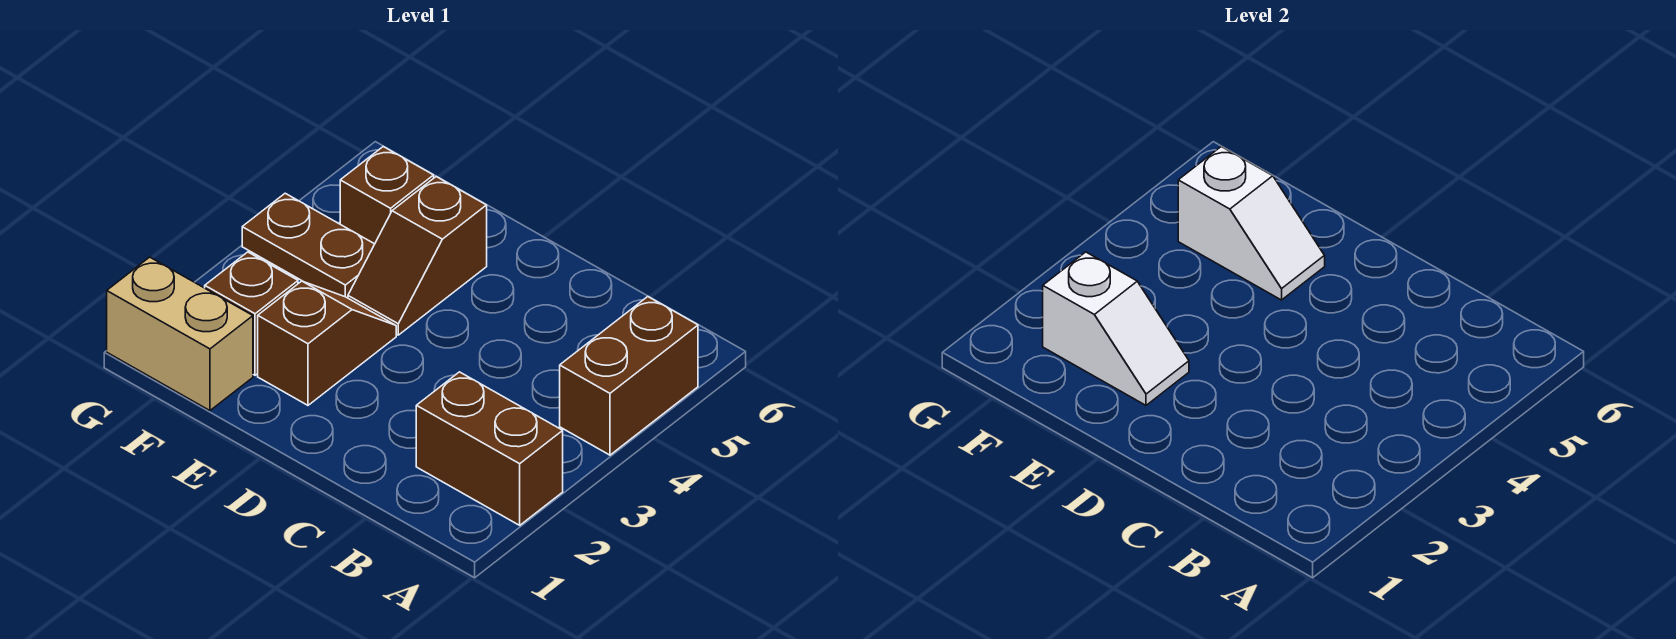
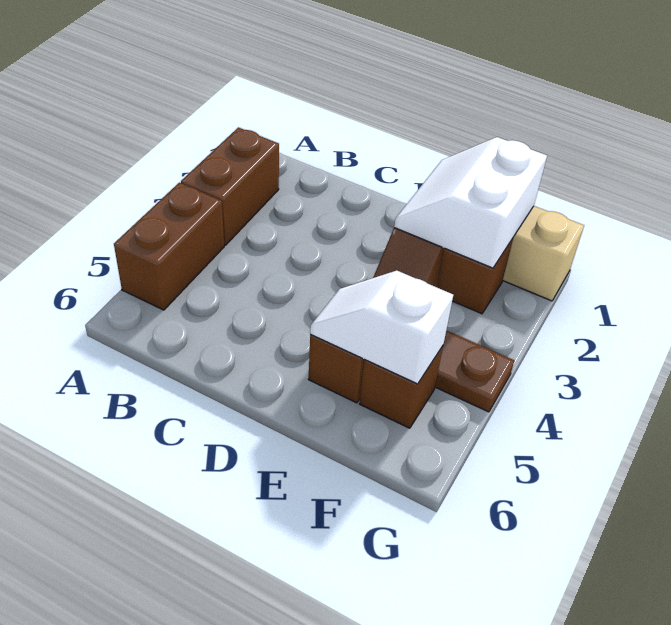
brown 1x2 brick [416,372,563,525] -> brown 1x2 brick turned to [181,127,279,245]
white 1x2 slope [1043,252,1189,405] -> white 2x2 slope [394,137,547,268]

